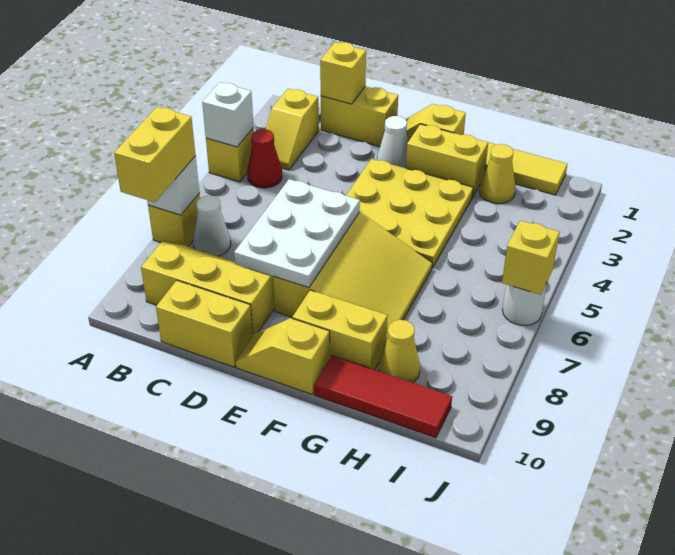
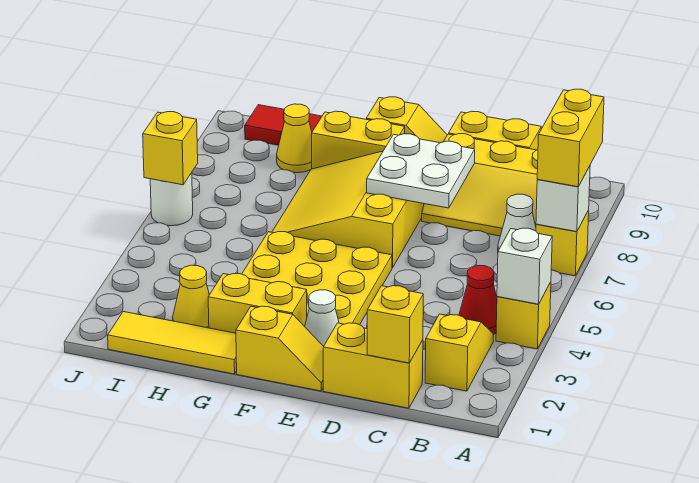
white 2x3 plate [234,179,360,288] -> white 2x2 plate [367,134,475,208]

